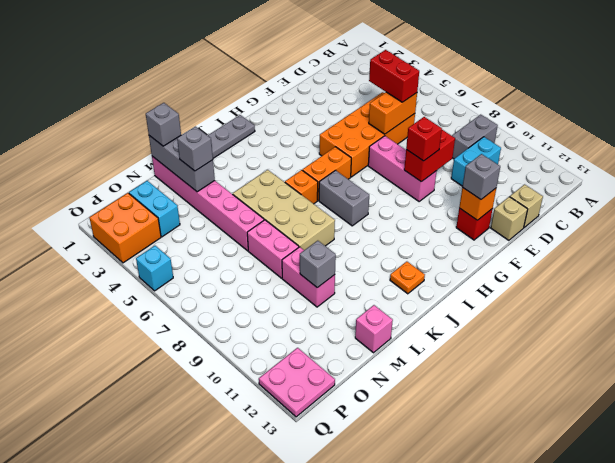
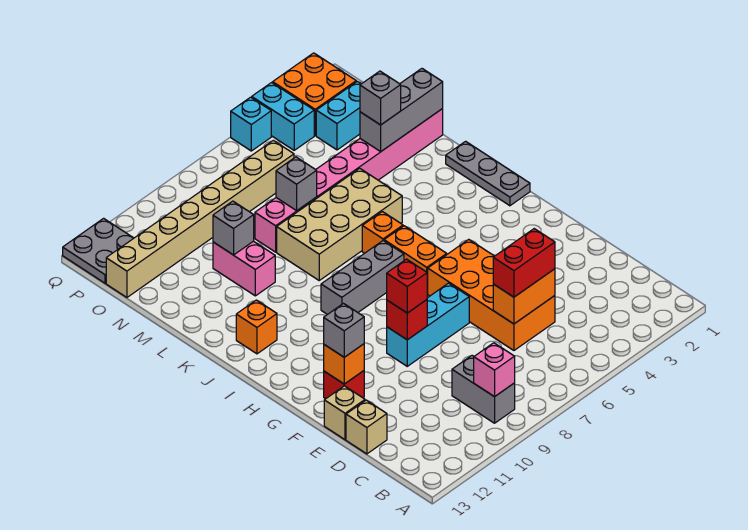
cyan 1x2 brick [451,137,501,186] -> cyan 1x2 brick moved to [252,82,314,150]
orange 1x2 brick [369,92,417,134] -> orange 1x2 brick turned to [493,269,555,324]
red 1x2 brick [404,130,455,182] -> red 1x1 brick [387,300,427,340]
pink 1x3 brick [368,136,437,202] -> cyan 1x3 brick [387,283,469,366]
grey 1x2 brick [319,170,369,226] -> grey 1x3 brick [321,241,404,315]
orange 1x1 plate [390,262,425,294] -> orange 1x1 brick [236,300,277,354]
grey 1x1 brick [146,103,181,146] -> grey 1x1 brick moved to [276,157,317,211]
pink 1x2 brick [282,247,335,307] -> pink 1x2 brick turned to [213,241,275,296]
pink 1x1 brick [355,305,393,353] -> pink 1x1 brick moved to [474,343,515,397]
none -> tan 1x8 brick [106,140,294,297]
pink 2x2 plate [259,348,335,417] -> grey 2x2 plate [63,218,134,283]

